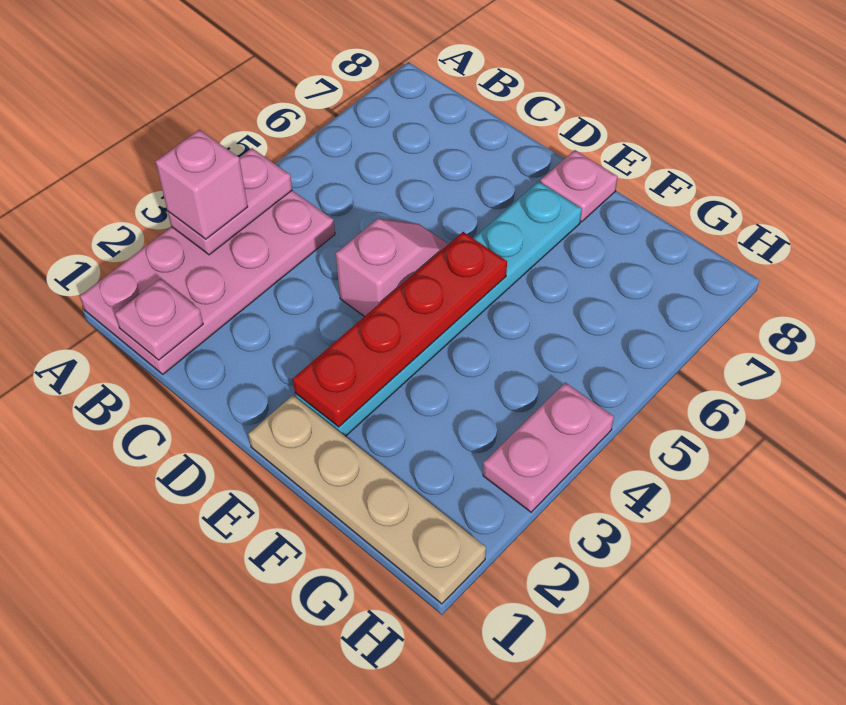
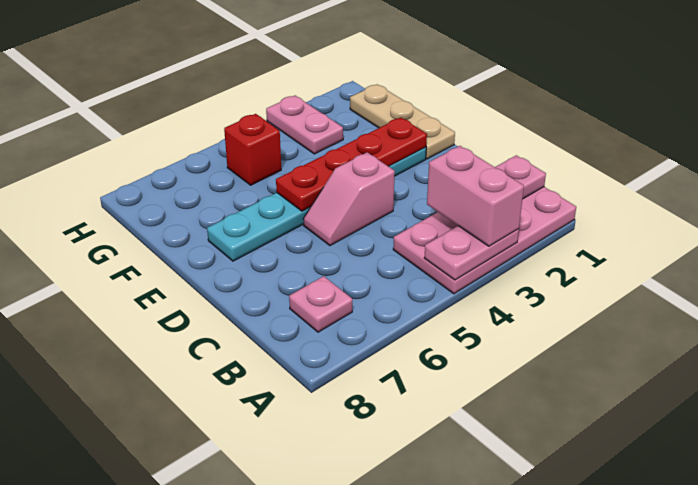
pink 1x1 brick [156,130,248,239] -> pink 1x2 brick [427,146,524,246]
tan 1x4 plate [248,395,486,604] -> tan 1x3 plate [350,84,455,159]
pink 1x1 plate [540,150,618,222] -> pink 1x1 plate moved to [289,276,352,332]
none -> red 1x1 brick [224,114,281,185]
pink 1x2 plate [483,382,614,512] -> pink 1x2 plate turned to [266,96,343,154]

